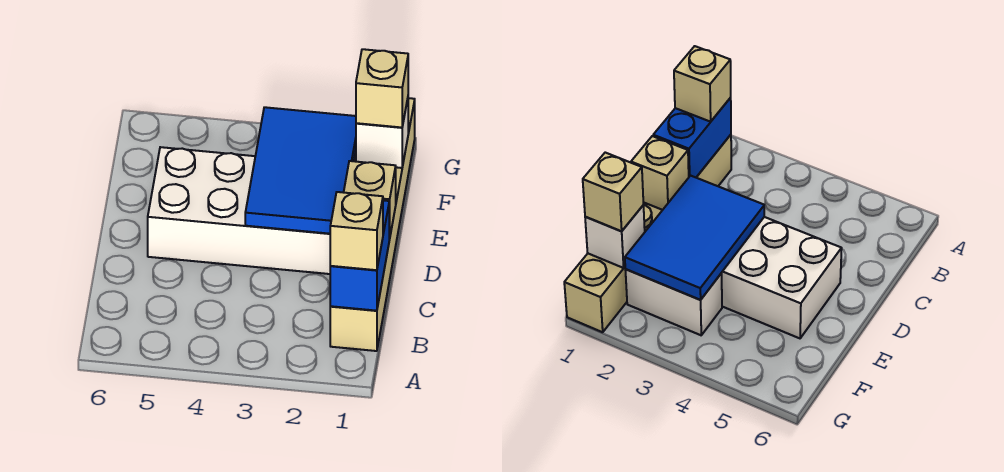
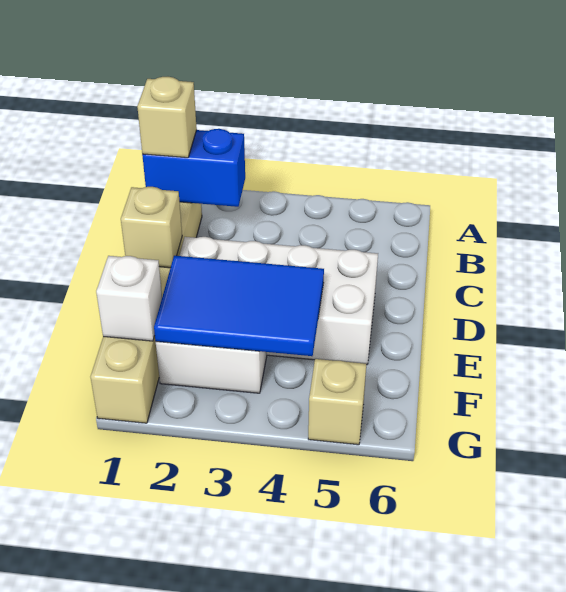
blue 1x2 brick [330,200,389,311] -> blue 1x2 brick turned to [142,129,245,207]
blue 2x3 tile [245,107,356,234] -> blue 2x3 tile turned to [154,256,324,356]
tan 1x1 brick [356,49,408,127] -> tan 1x1 brick moved to [308,359,366,445]

